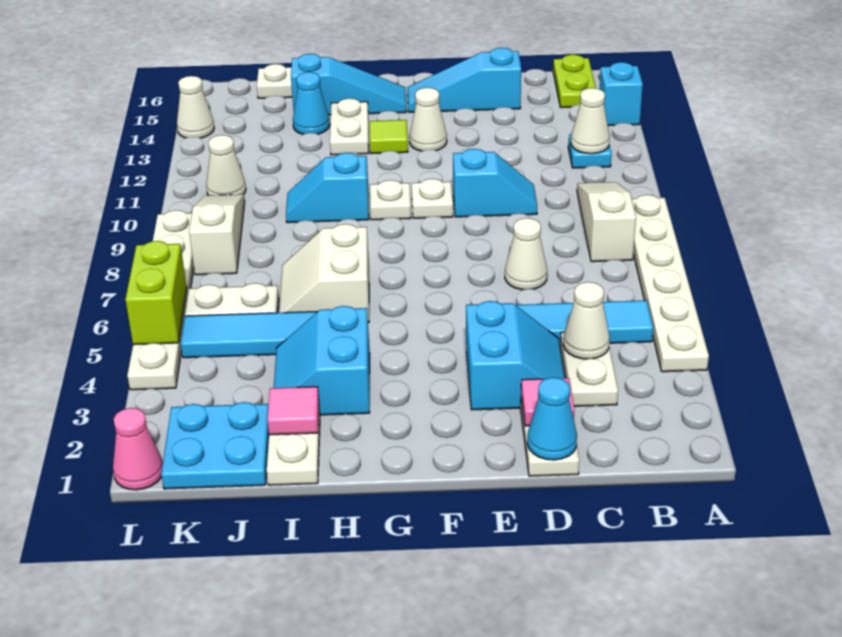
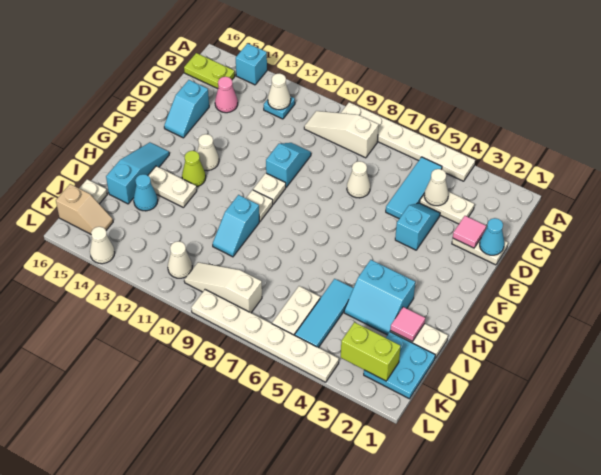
cyan 2x2 slope [466,301,565,410] -> cyan 1x2 slope [395,203,440,250]
cyan 1x3 slope [407,48,521,112] -> cyan 1x2 slope [164,80,209,138]
lime 1x1 tile [370,120,408,154] -> lime 1x1 cone [182,151,206,187]
white 2x2 slope [279,224,369,323] -> none
none -> tan 1x2 slope [56,184,113,234]
pink 1x1 cone [113,408,163,490] -> pink 1x1 cone moved to [215,77,238,113]
lime 1x2 brick [125,241,187,345] -> lime 1x2 brick moved to [341,322,401,381]

